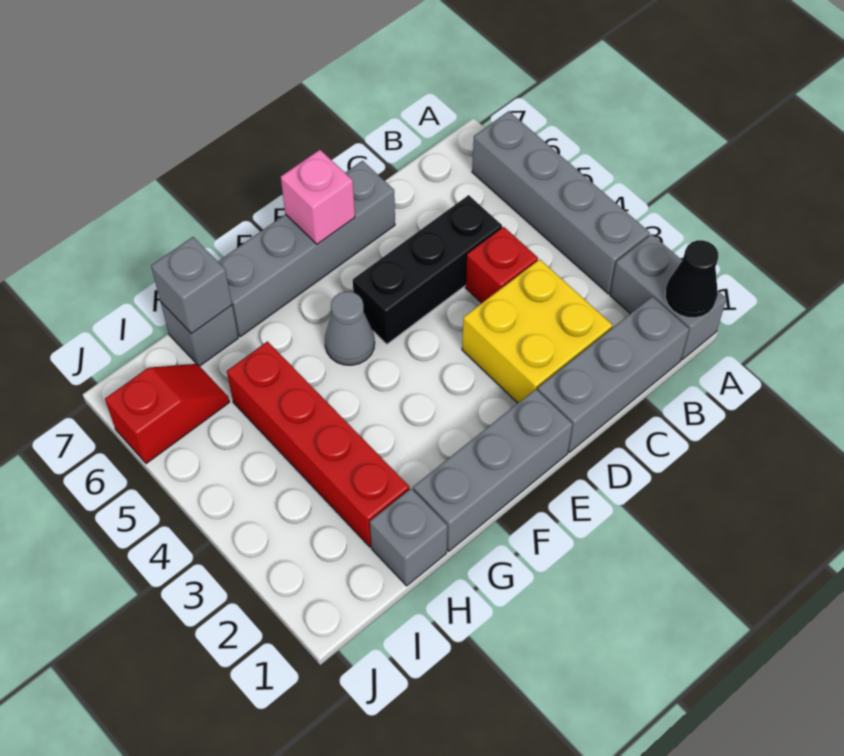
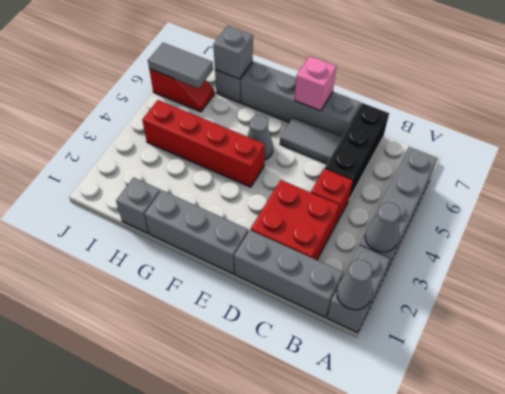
black 1x1 cone [665,240,718,318] -> grey 1x1 cone [337,260,373,310]
none -> grey 1x1 cone [365,202,400,252]
yellow 2x2 brick [462,259,613,403] -> red 2x2 brick [251,180,339,260]
black 1x3 brick [353,195,502,344] -> black 1x3 brick turned to [325,103,389,199]
none -> grey 1x2 tile [280,118,342,164]
red 1x4 brick [227,341,409,547] -> red 1x4 brick turned to [142,100,265,187]
none -> grey 1x2 tile [148,43,213,88]

